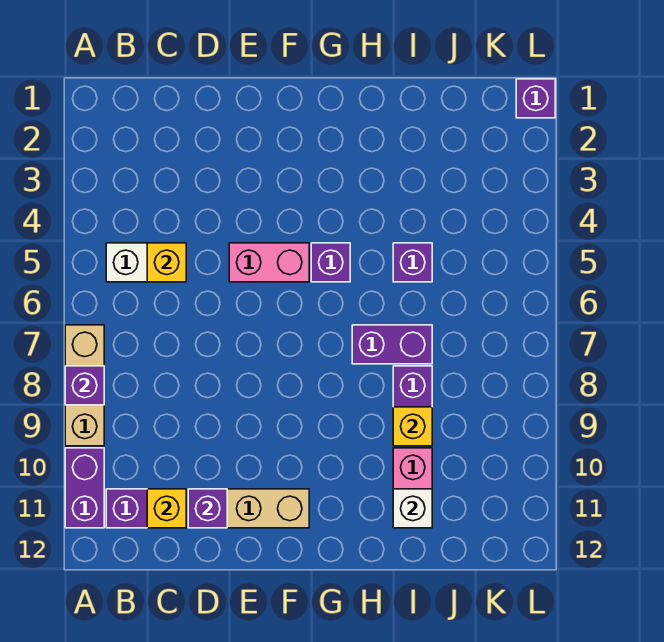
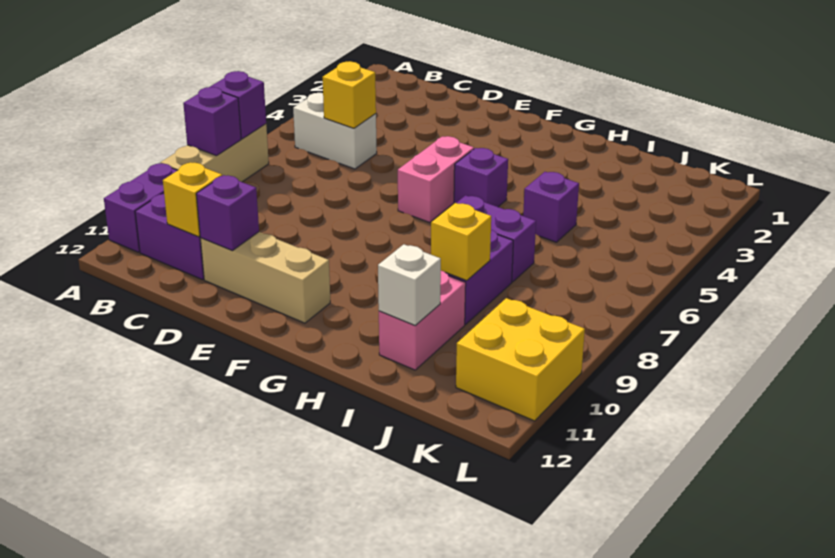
pink 1x2 brick [229,243,309,282] -> pink 1x2 brick turned to [398,136,474,223]
none -> yellow 2x2 brick [456,298,585,421]
purple 1x1 brick [516,79,555,118] -> purple 1x1 brick moved to [210,71,266,139]

